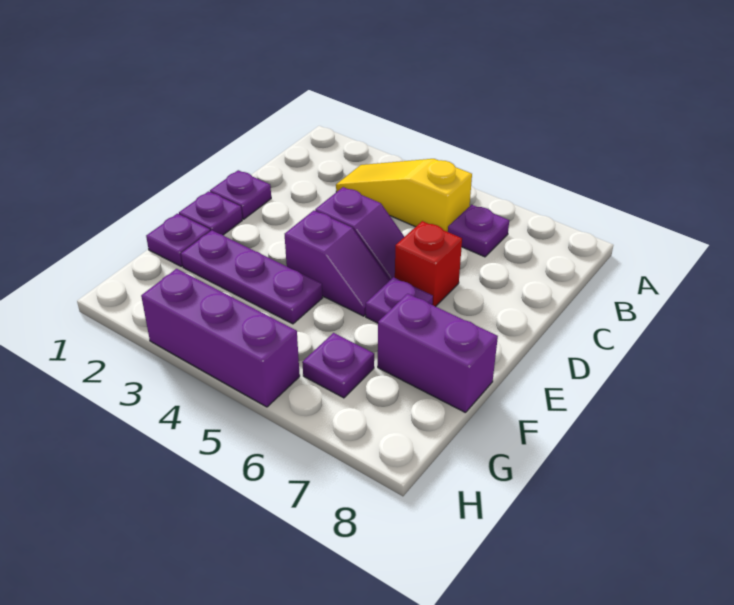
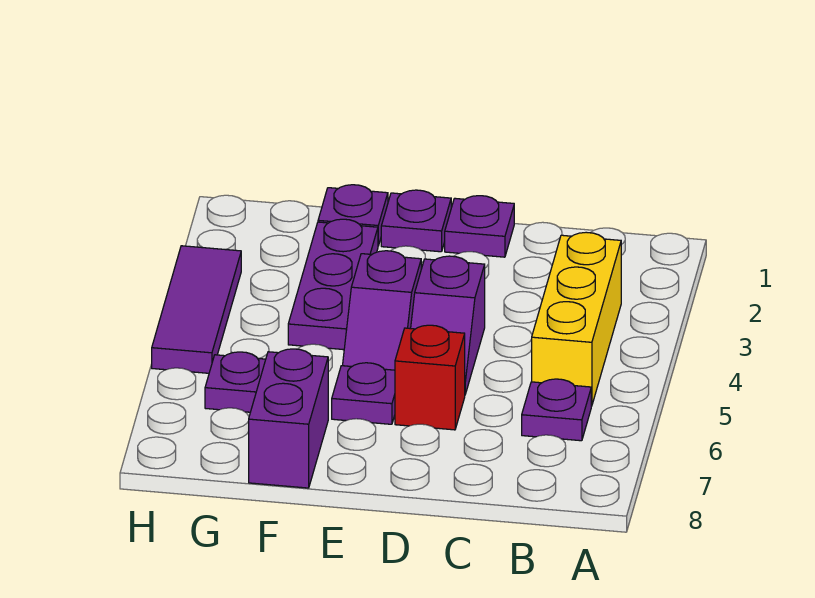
yellow 1x3 slope [336,159,472,232] -> yellow 1x3 brick [532,232,621,406]
purple 1x3 brick [141,269,300,407] -> purple 1x3 tile [152,246,241,373]

